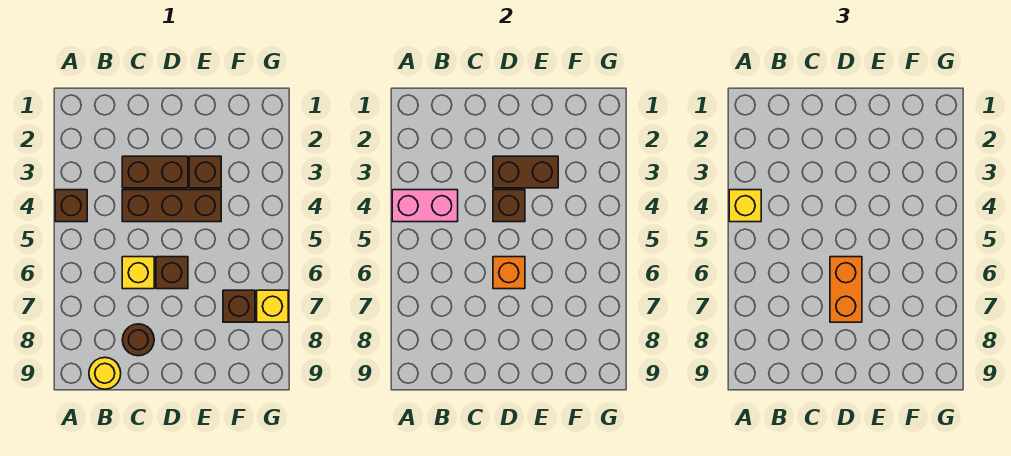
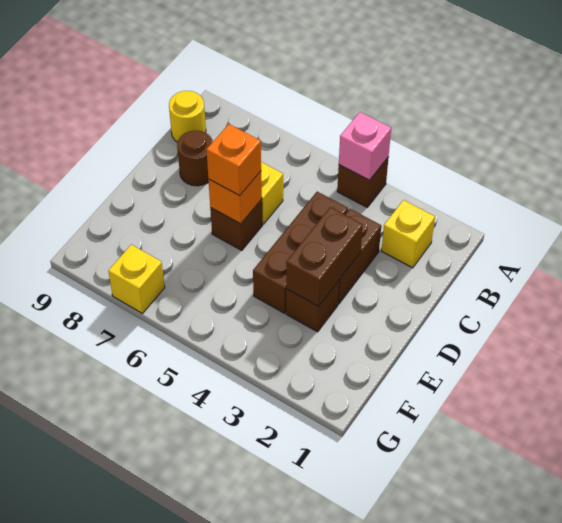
pink 1x2 brick [392,190,458,222] -> pink 1x1 brick [339,112,391,180]
yellow 1x1 brick [729,190,761,222] -> yellow 1x1 brick moved to [382,200,435,268]
brown 1x1 brick [493,190,525,222] -> none
orange 1x2 brick [830,257,862,322] -> orange 1x1 brick [206,124,261,196]
brown 1x1 brick [223,290,255,322] -> none

